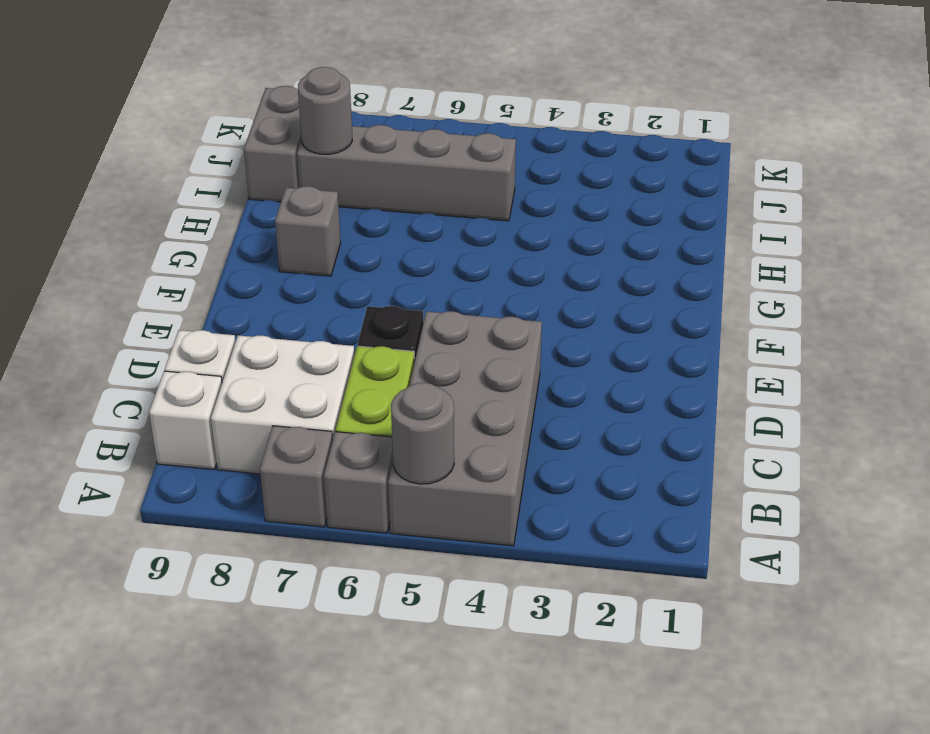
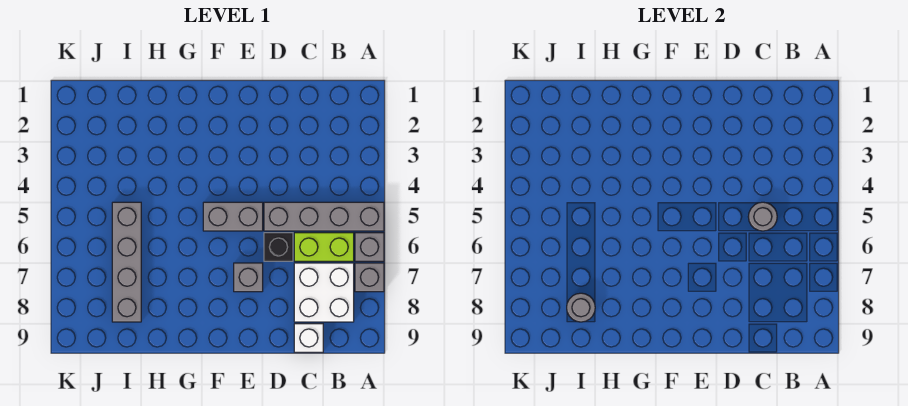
grey 2x4 brick [388,311,542,546] -> grey 1x4 brick [264,202,384,231]
grey 1x1 round brick [391,383,454,484] -> grey 1x1 round brick moved to [748,202,777,231]
white 1x1 brick [149,371,222,469] -> none
grey 1x1 brick [275,186,341,276] -> grey 1x1 brick moved to [234,263,263,292]
grey 1x2 brick [244,86,301,202] -> grey 1x2 brick moved to [203,202,263,231]

